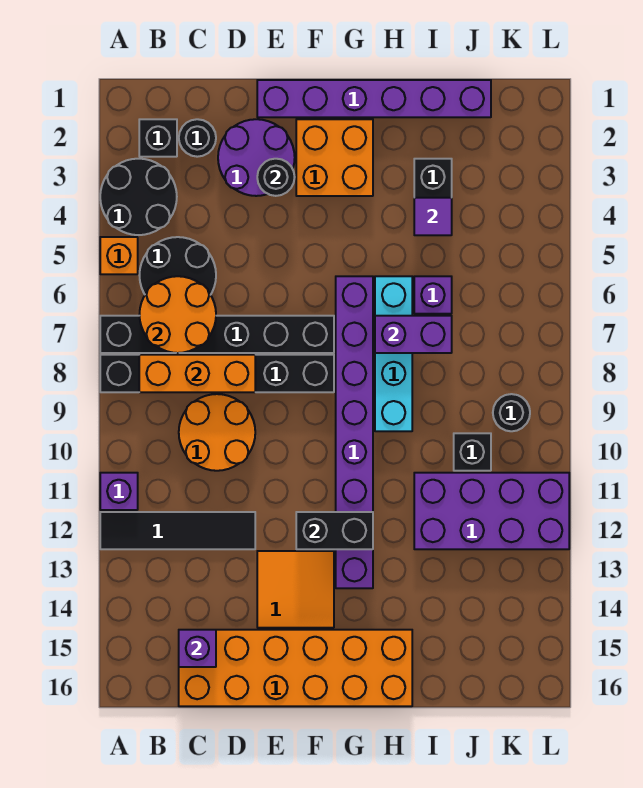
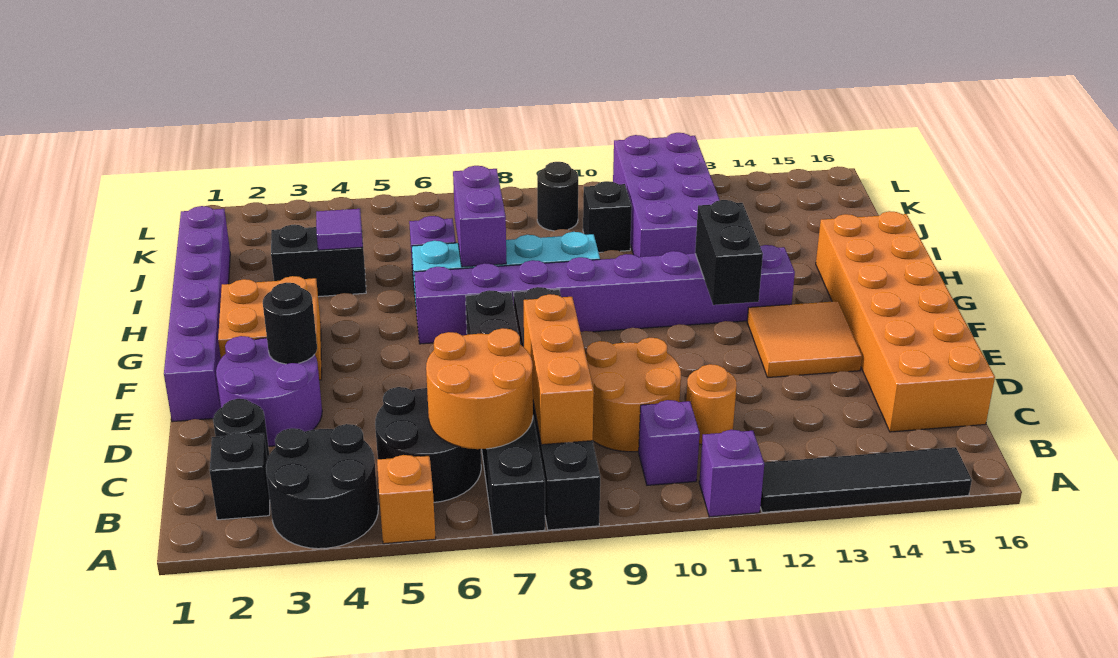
black 1x4 tile [100,512,255,549] -> black 1x4 tile turned to [760,447,972,512]
none -> orange 1x1 round brick [686,364,737,445]
purple 1x1 brick [179,630,216,667] -> purple 1x1 brick moved to [639,400,700,485]

